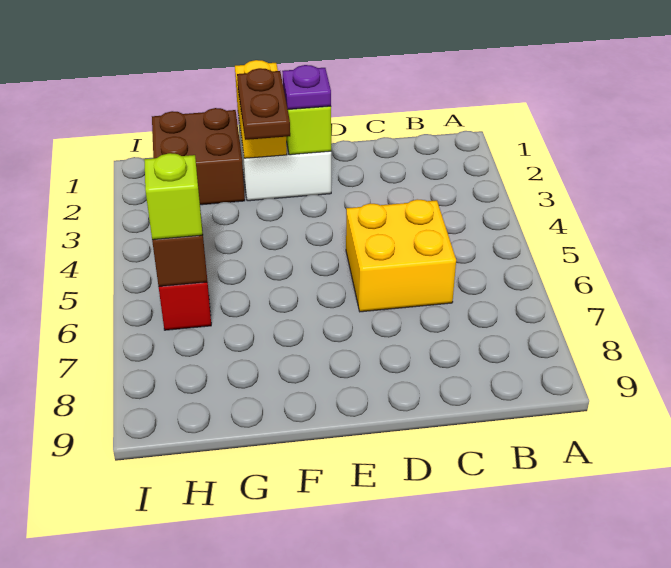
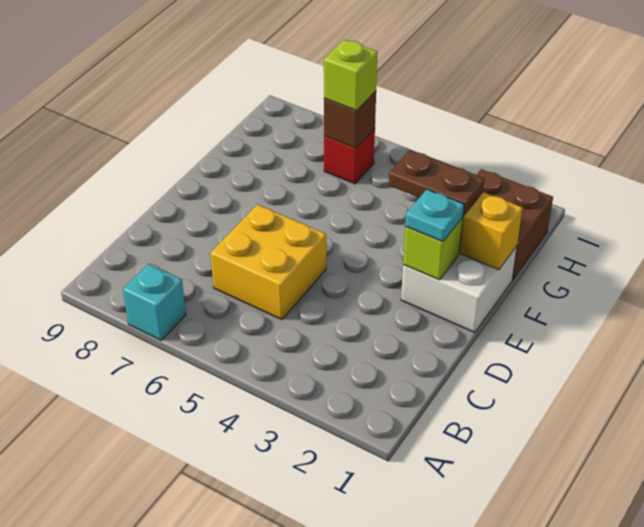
none -> cyan 1x1 brick [123,264,186,340]
purple 1x1 plate [282,65,331,109] -> cyan 1x1 plate [405,189,464,242]

